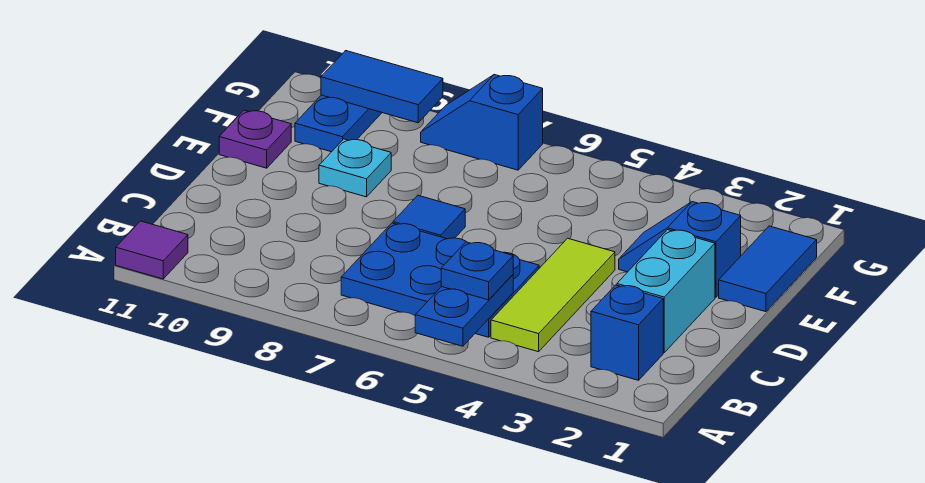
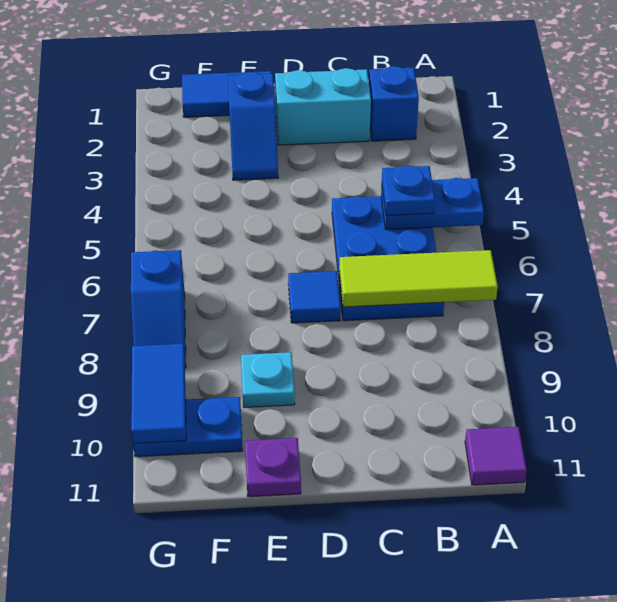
lime 1x3 tile [491,238,615,352] -> lime 1x3 tile moved to [339,250,498,307]

